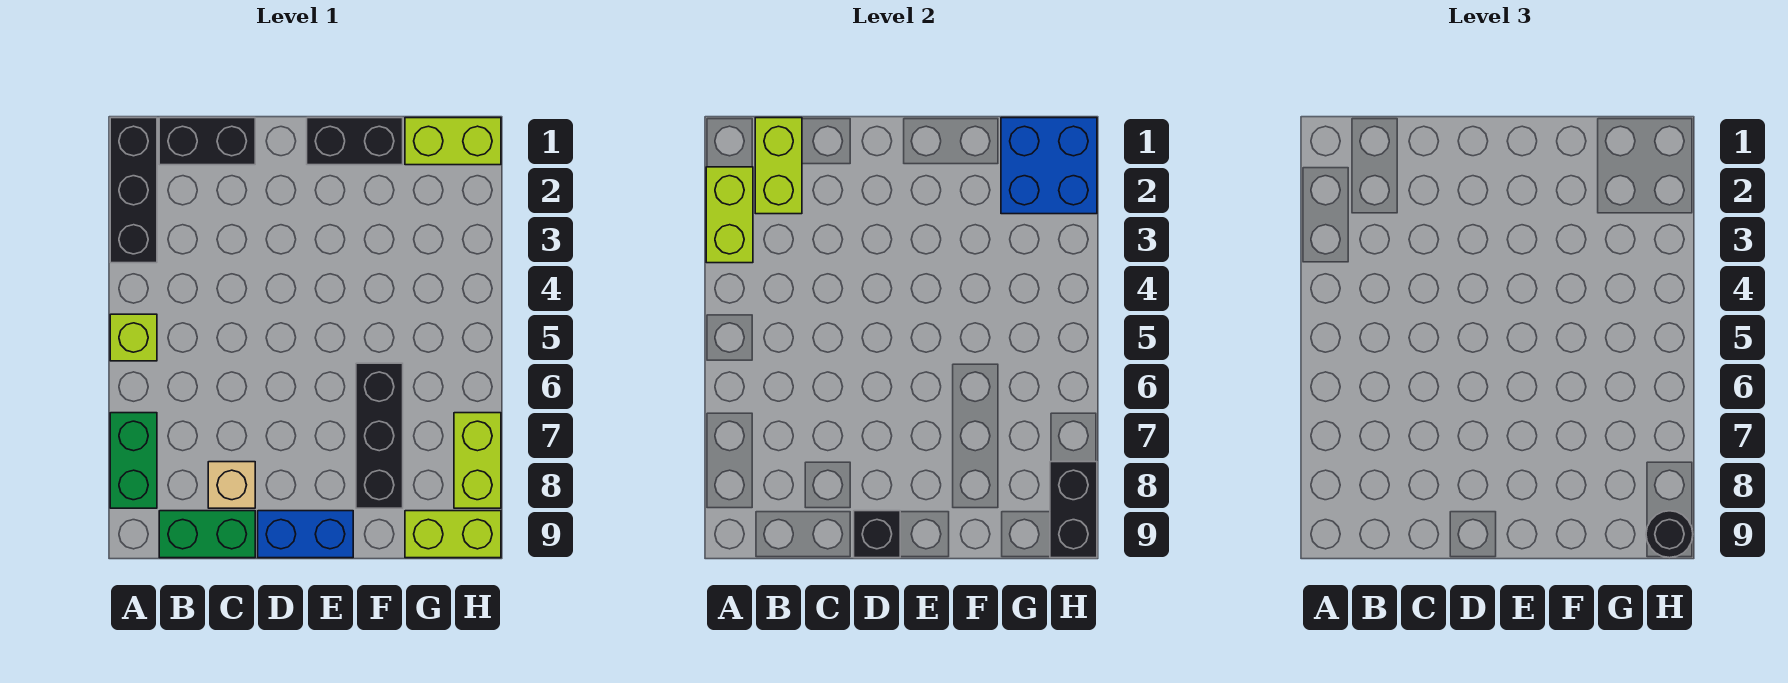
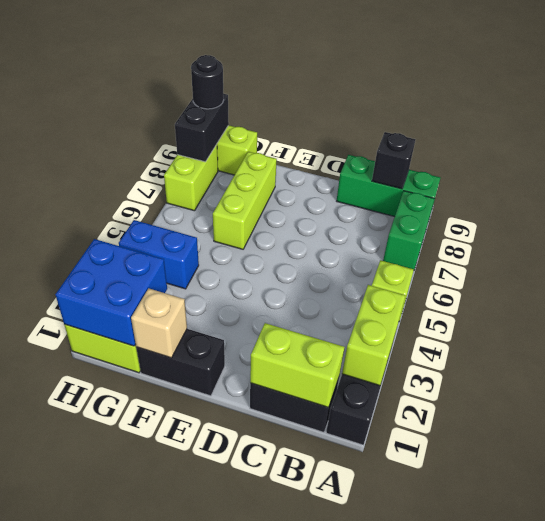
lime 1x2 brick [755,118,802,214] -> lime 1x2 brick turned to [250,323,344,407]
green 1x2 brick [159,511,255,558] -> green 1x3 brick [337,155,440,217]
tan 1x1 brick [208,462,255,508] -> tan 1x1 brick moved to [131,288,187,358]
blue 1x2 brick [258,511,353,558] -> blue 1x2 brick moved to [119,220,199,289]
black 1x1 brick [854,511,900,558] -> black 1x1 brick moved to [372,132,416,189]
black 1x3 brick [356,363,403,508] -> lime 1x3 brick [213,152,277,249]

